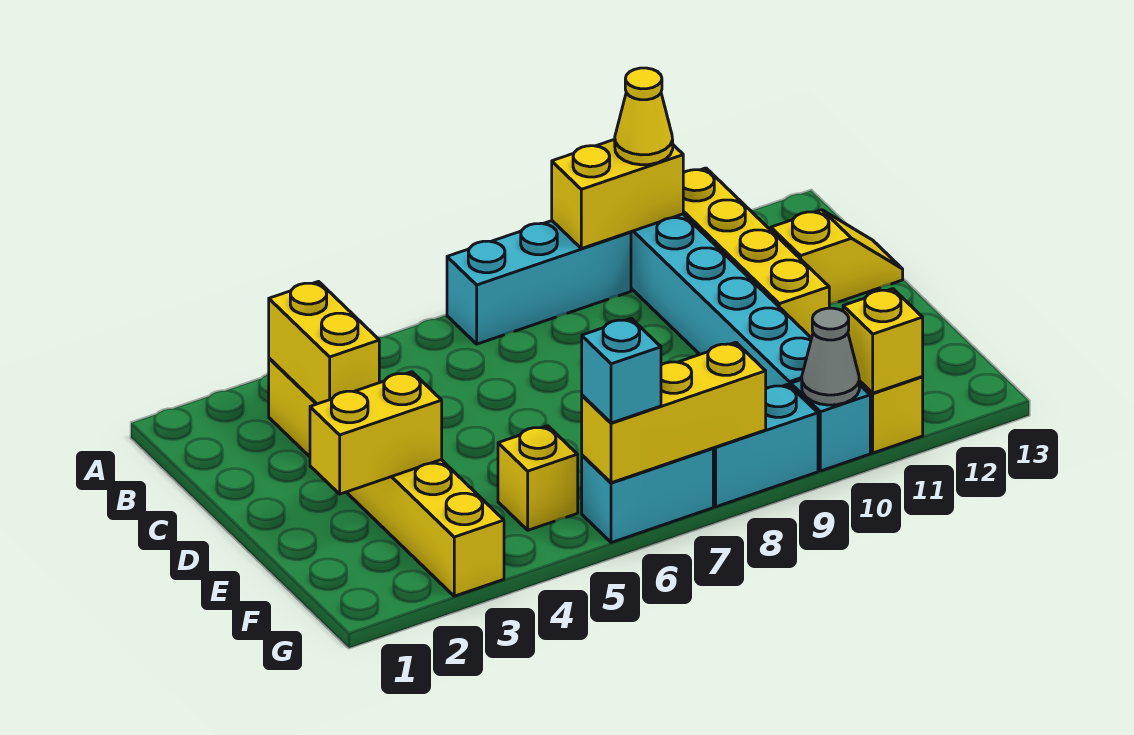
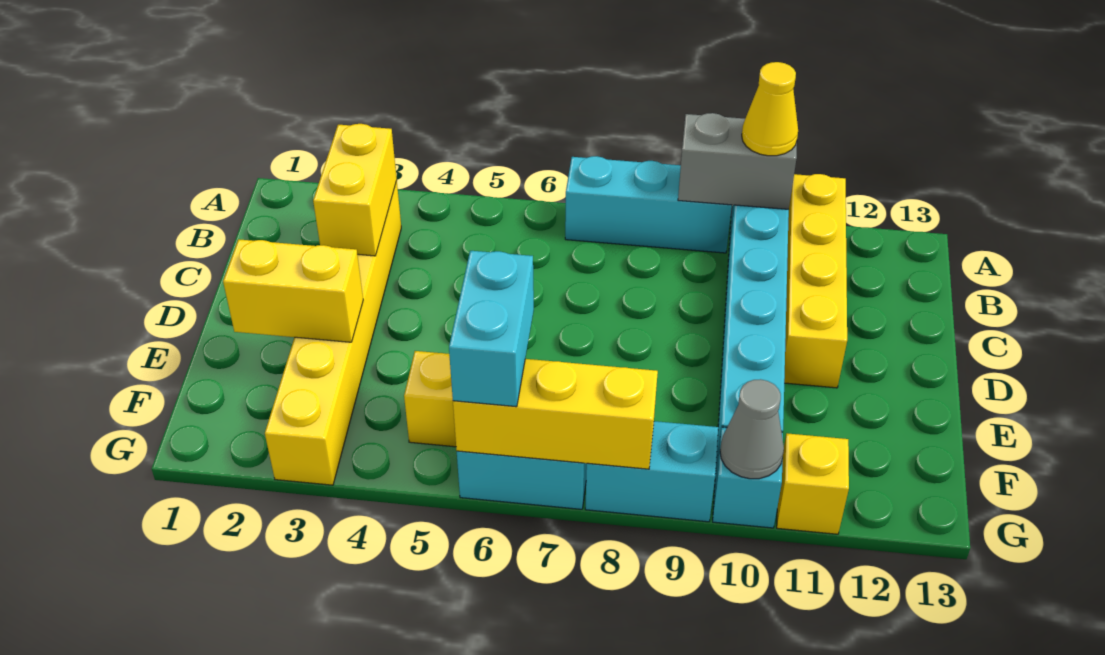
yellow 1x2 brick [552,139,683,249] -> grey 1x2 brick [678,113,797,209]
yellow 1x2 slope [771,210,903,305] -> none
cyan 1x1 brick [582,318,661,423] -> cyan 1x2 brick [449,251,534,407]
yellow 1x1 brick [843,289,923,393] -> none

